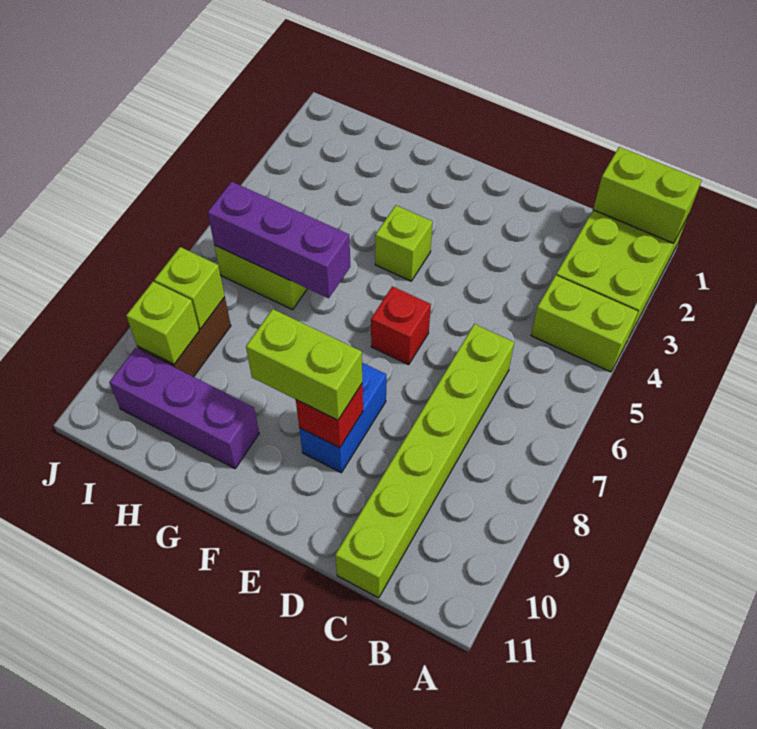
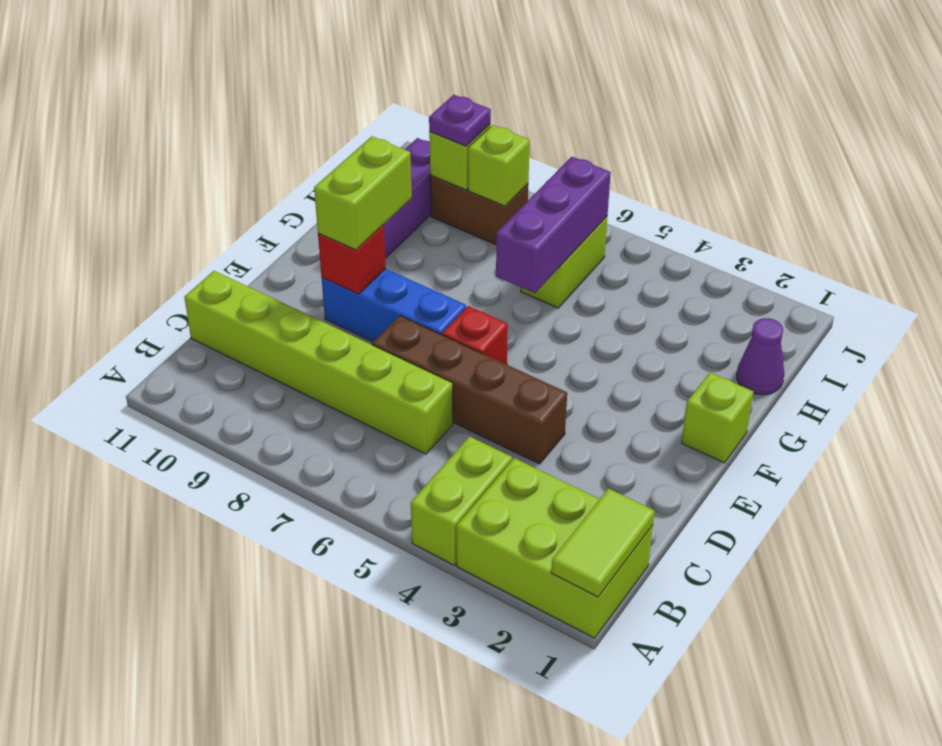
lime 1x2 brick [593,147,702,243] -> lime 1x2 tile [551,488,655,597]
none -> brown 1x4 brick [372,316,567,464]
blue 1x2 brick [299,363,386,473] -> blue 1x3 brick [322,269,466,342]
lime 1x1 brick [375,205,433,281] -> lime 1x1 brick moved to [682,373,753,463]
none -> purple 1x1 cone [737,318,784,395]
none -> purple 1x1 plate [429,95,491,146]

